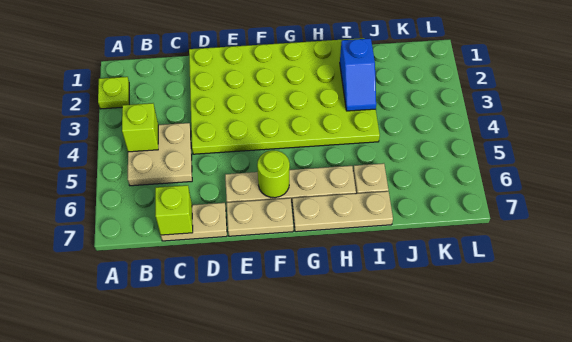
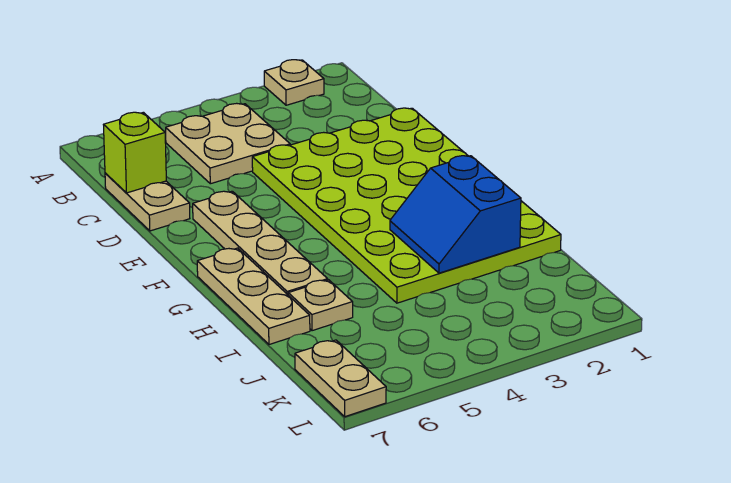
lime 1x1 plate [98,77,129,109] -> tan 1x1 plate [264,60,324,105]
lime 1x1 brick [122,103,158,152] -> none
tan 1x2 plate [227,198,293,236] -> tan 1x2 plate moved to [295,340,386,417]
lime 1x1 round brick [257,150,290,198] -> none
blue 1x2 slope [340,38,376,111] -> blue 2x2 slope [390,156,521,273]

